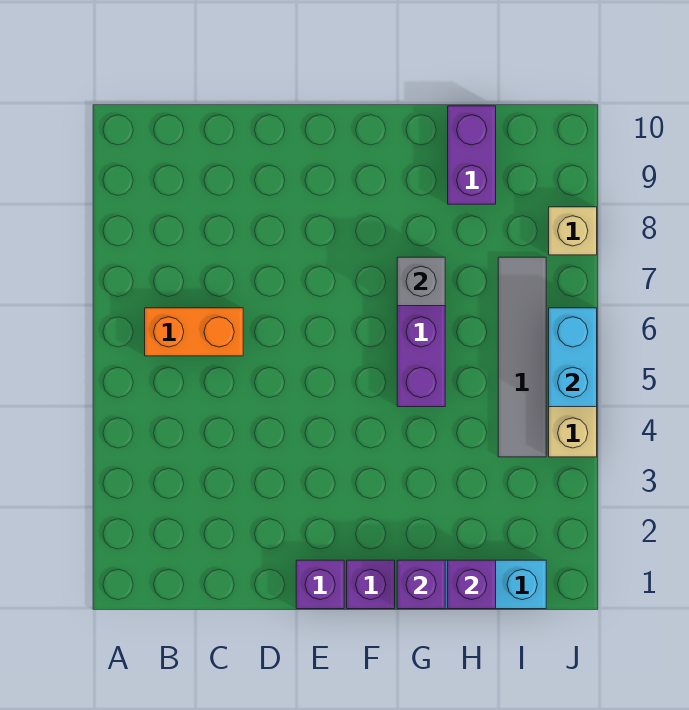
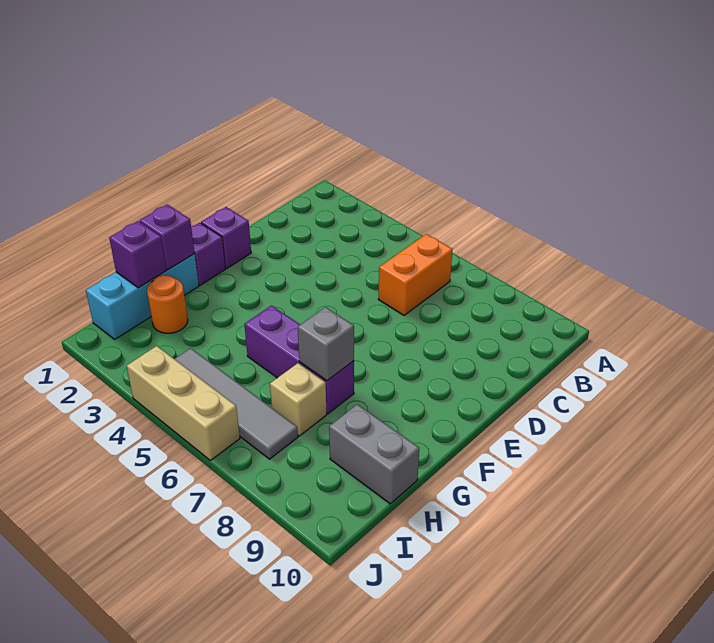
none -> orange 1x1 round brick [147,275,188,333]
purple 1x2 brick [448,106,496,204] -> grey 1x2 brick [329,404,419,504]
cyan 1x2 brick [549,308,597,407] -> none
tan 1x1 brick [549,207,597,255] -> tan 1x1 brick moved to [270,363,327,436]

